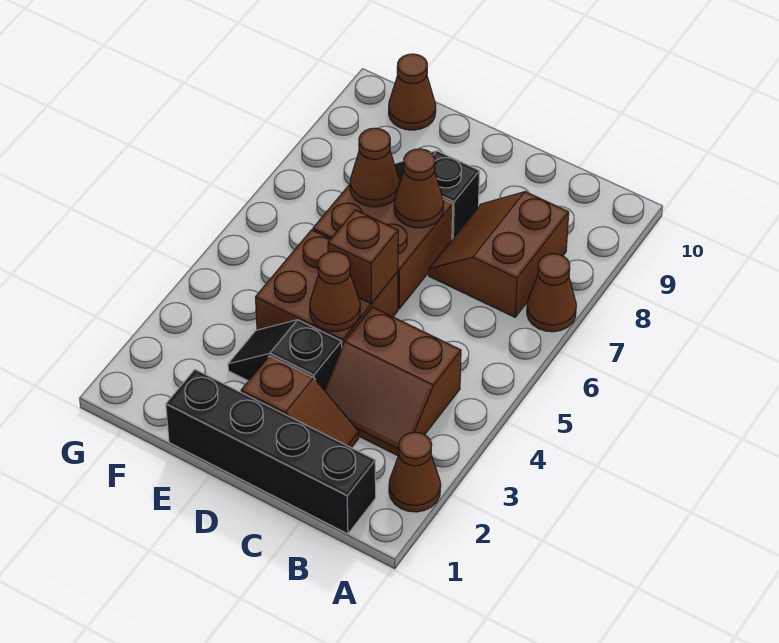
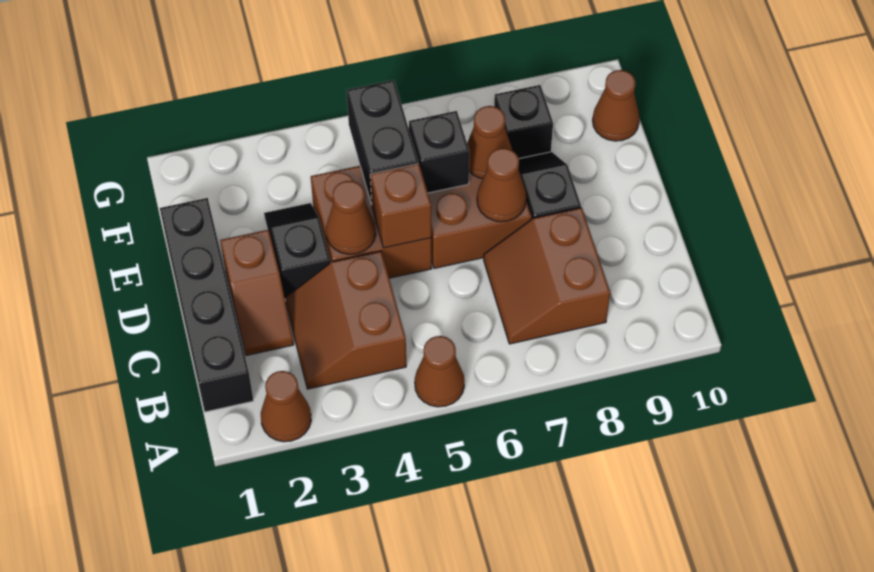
brown 1x1 cone [527,254,576,332] -> brown 1x1 cone moved to [415,336,464,407]
brown 2x2 slope [429,192,569,317] -> brown 2x2 slope turned to [484,208,610,344]
none -> black 1x2 brick [347,80,418,205]
none -> black 1x1 brick [409,111,469,193]
none -> black 1x1 brick [494,85,553,159]

